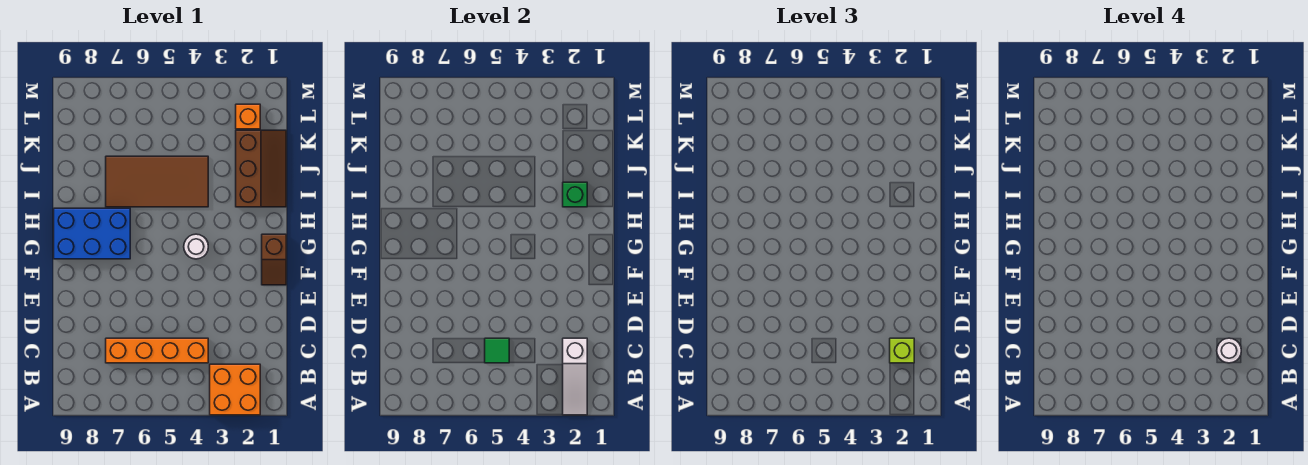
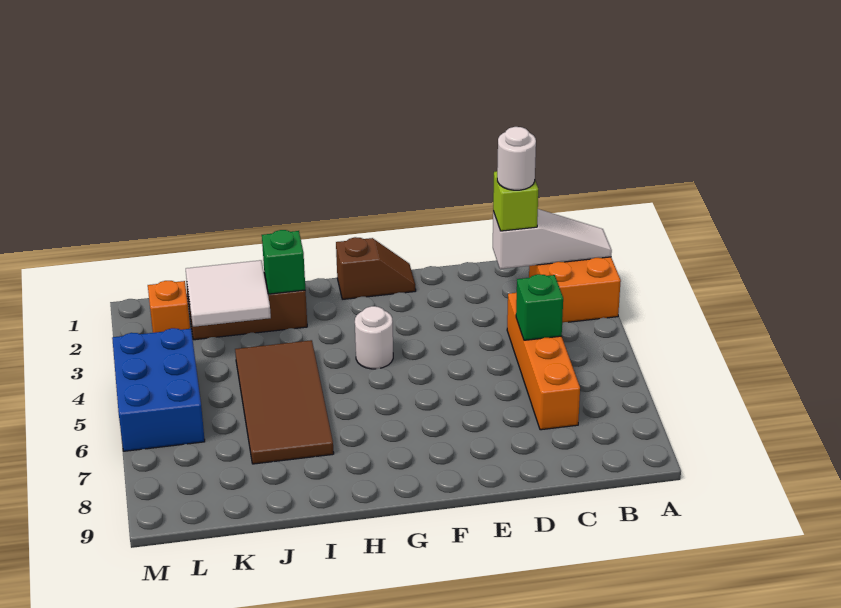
green 1x1 tile [485,338,509,363] -> green 1x1 brick [516,274,563,340]
blue 2x3 brick [54,208,130,259] -> blue 2x3 brick moved to [112,328,205,451]
none -> white 2x2 tile [186,260,271,327]

